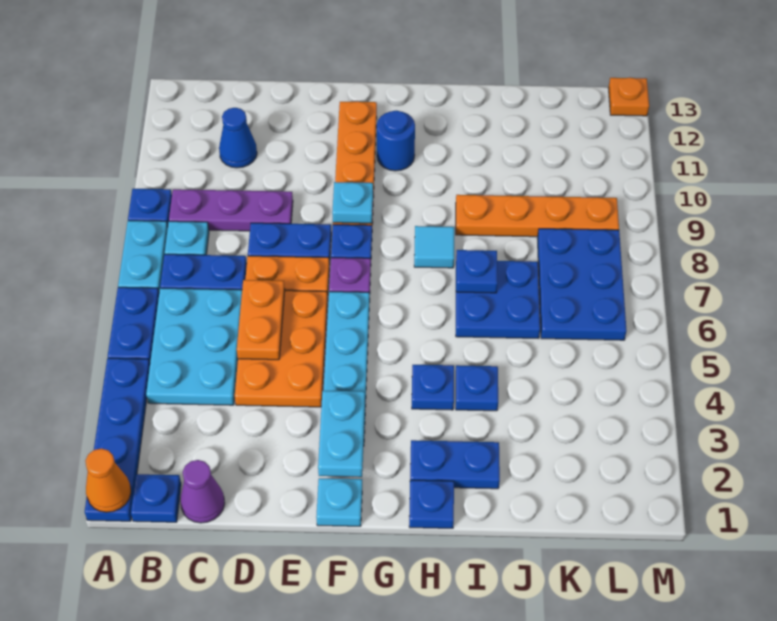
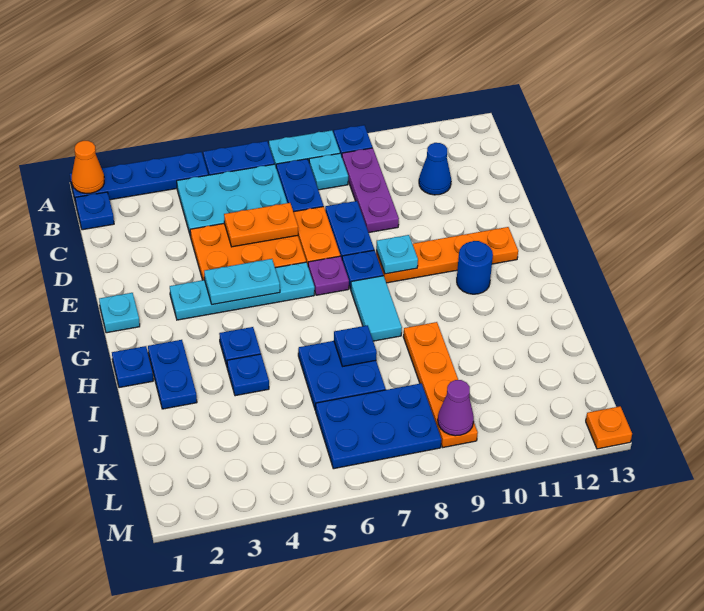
purple 1x1 cone [180,460,225,523] -> purple 1x1 cone moved to [438,380,474,436]
cyan 1x2 plate [318,391,365,477] -> cyan 1x2 plate moved to [204,259,280,305]
cyan 1x1 tile [414,226,454,268] -> cyan 1x2 tile [351,276,402,341]

